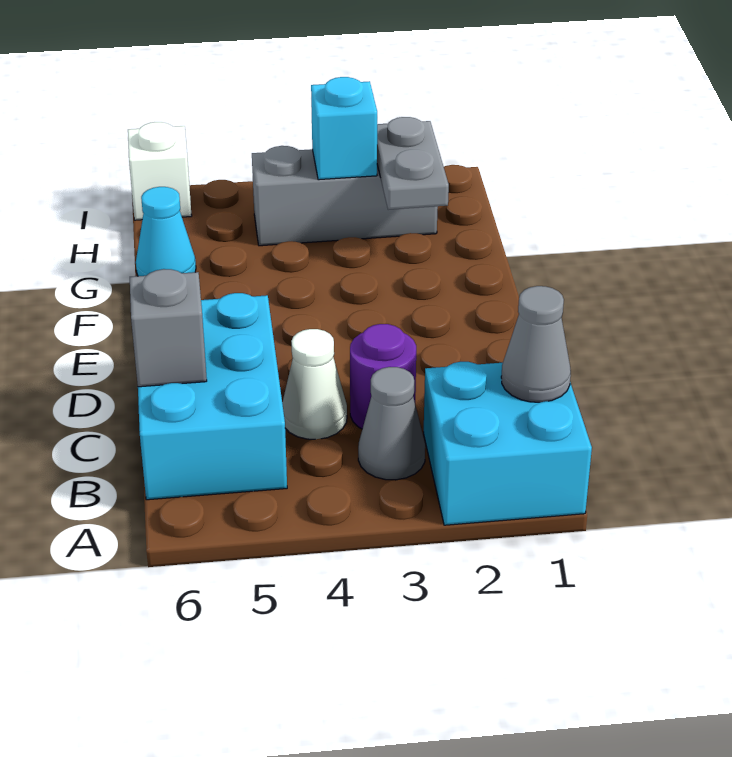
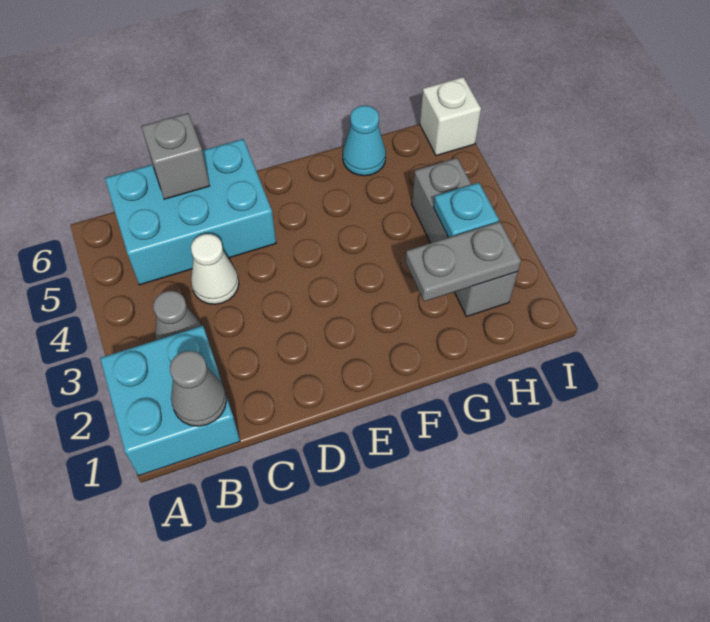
purple 1x1 round brick [350,324,416,429] -> none
cyan 1x1 brick [311,77,377,180] -> cyan 1x1 plate [433,183,499,237]

